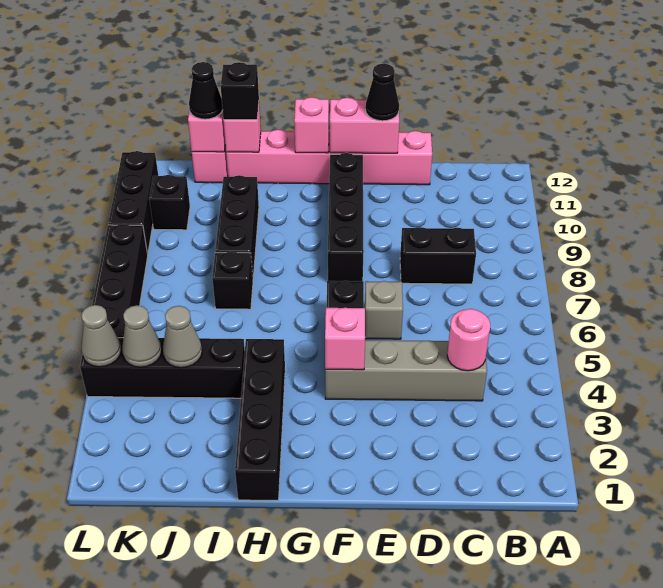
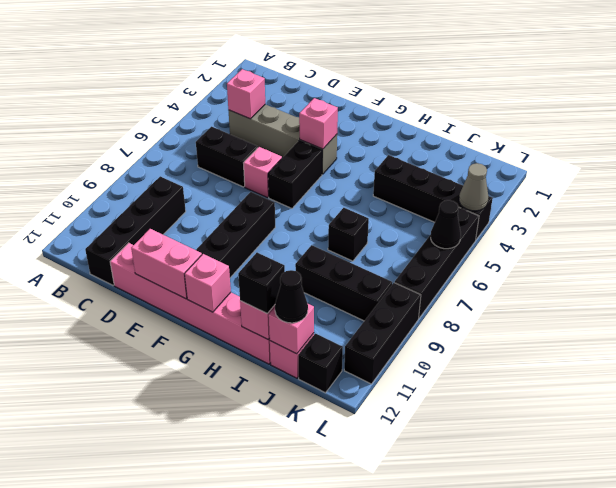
pink 1x1 round brick [447,309,490,371] -> pink 1x1 brick [227,69,265,119]
black 1x2 brick [400,227,476,284] -> black 1x2 brick moved to [196,127,258,187]
grey 1x1 brick [365,281,403,339] -> pink 1x1 brick [244,147,282,198]
black 1x1 cone [365,64,399,121] -> black 1x1 cone moved to [431,200,461,249]
black 1x4 brick [235,339,285,500] -> black 1x4 brick moved to [85,176,186,285]
black 1x3 brick [215,175,259,277] -> black 1x3 brick turned to [295,245,392,321]
grey 1x1 cone [163,306,202,368] -> none
grey 1x1 cone [122,305,162,367] -> none
black 1x1 brick [149,175,190,230] -> black 1x1 brick moved to [298,334,343,393]

